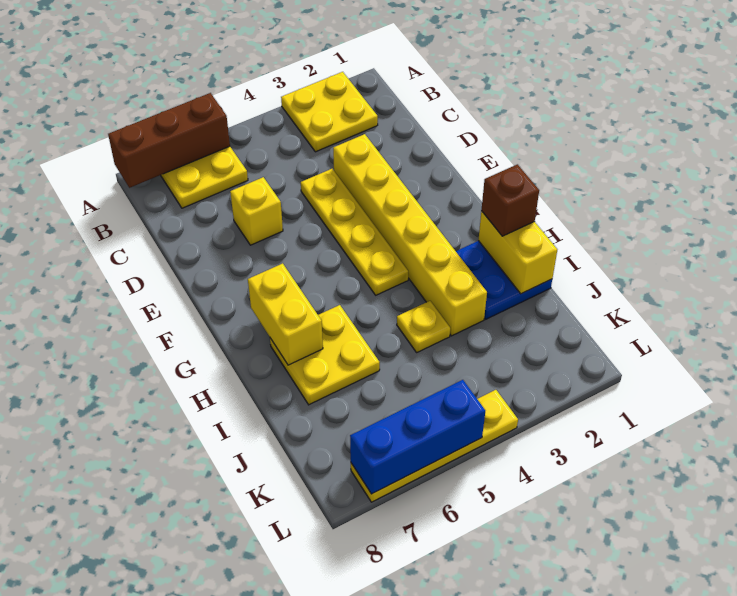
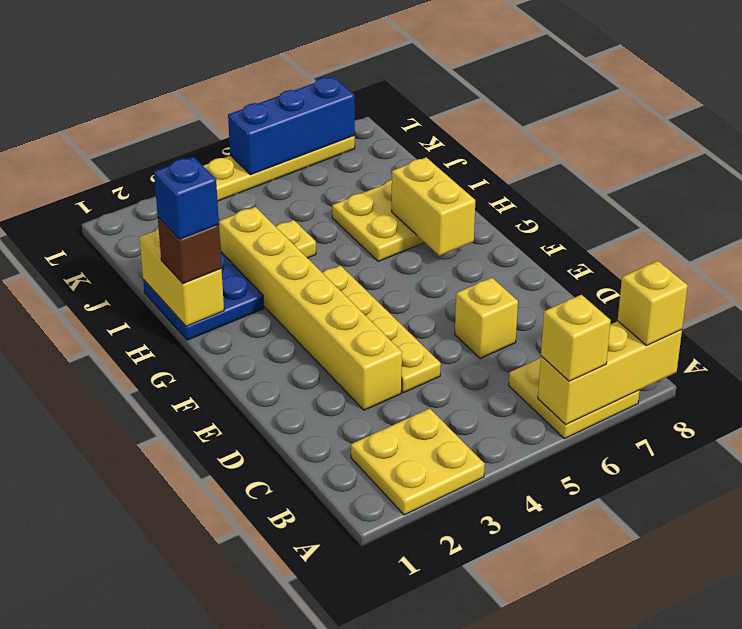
brown 1x3 brick [108,93,230,188] -> yellow 1x3 brick [538,321,682,424]
none -> yellow 1x1 brick [541,295,611,381]
none -> yellow 1x1 brick [618,261,688,346]
none -> blue 1x1 brick [154,157,219,239]

